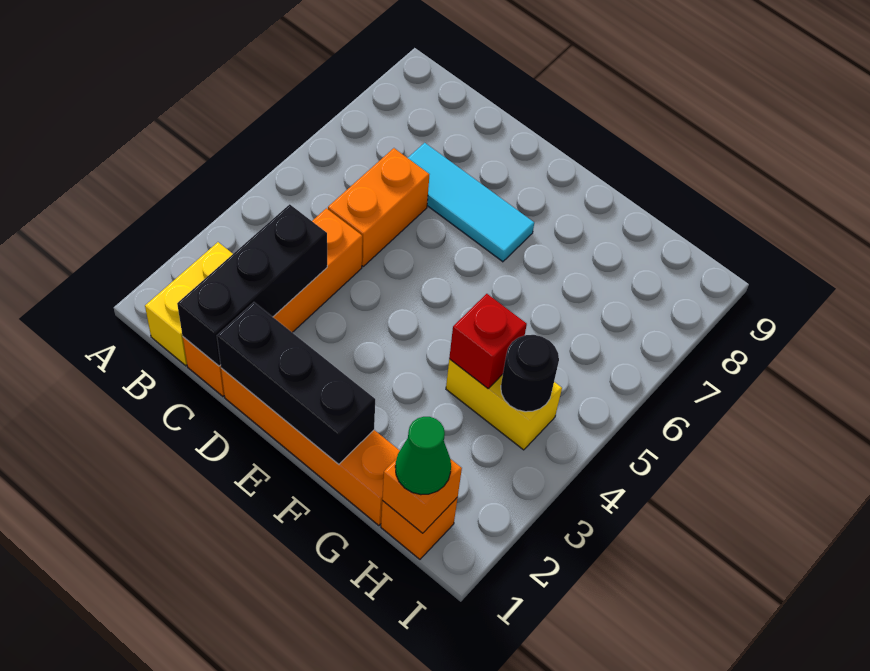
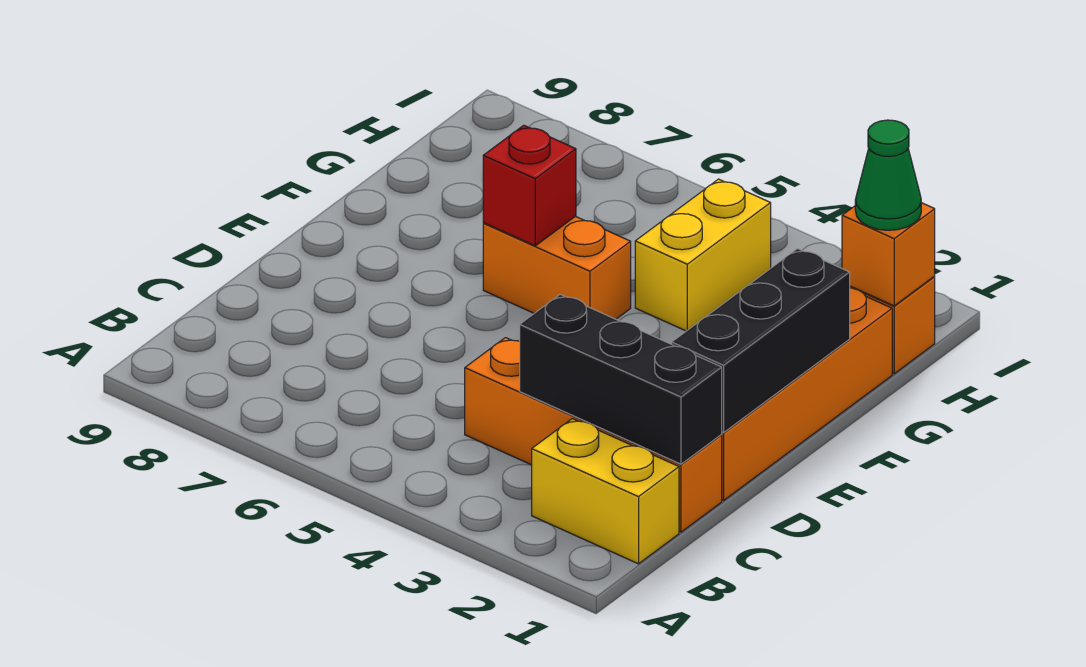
orange 1x2 brick [328,148,429,266] -> orange 1x2 brick moved to [483,216,631,319]
cyan 1x3 tile [408,143,534,262] -> none
red 1x1 brick [449,294,527,388] -> red 1x1 brick moved to [483,125,576,246]
black 1x1 round brick [501,335,559,412] -> none

